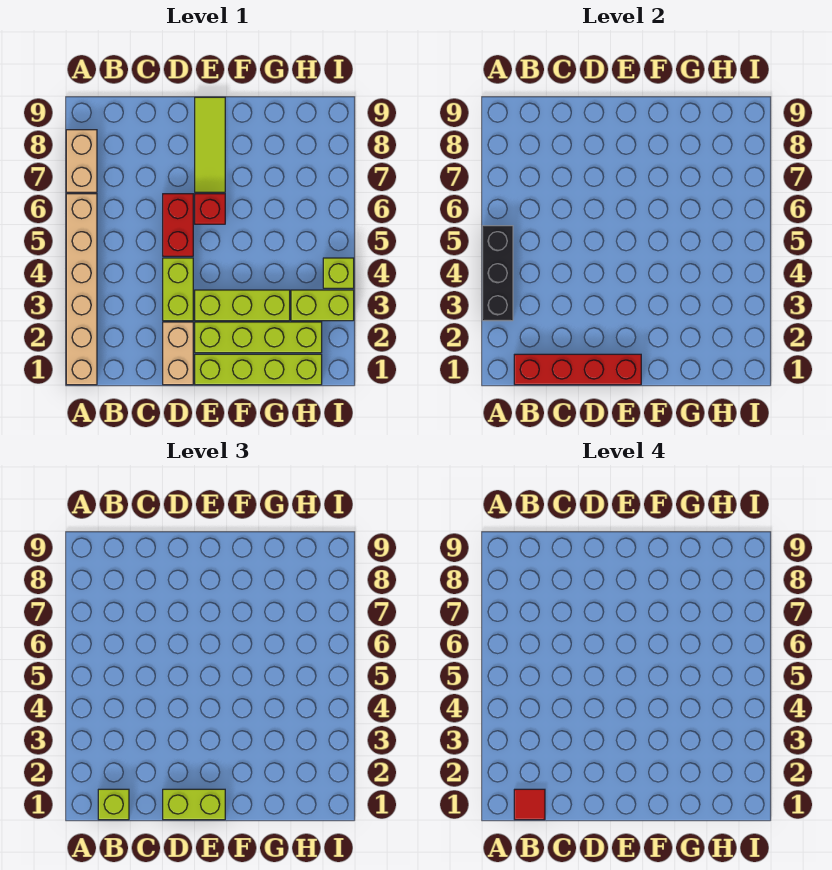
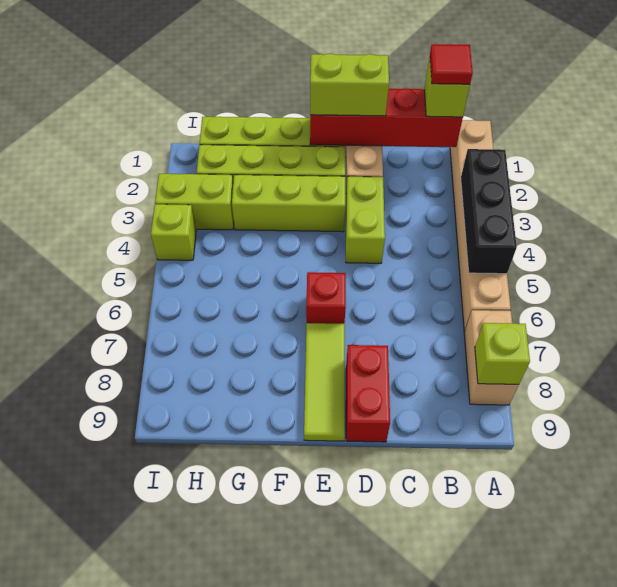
none -> lime 1x1 brick [475,323,530,384]
red 1x2 brick [163,194,193,256] -> red 1x2 brick moved to [346,345,390,442]

